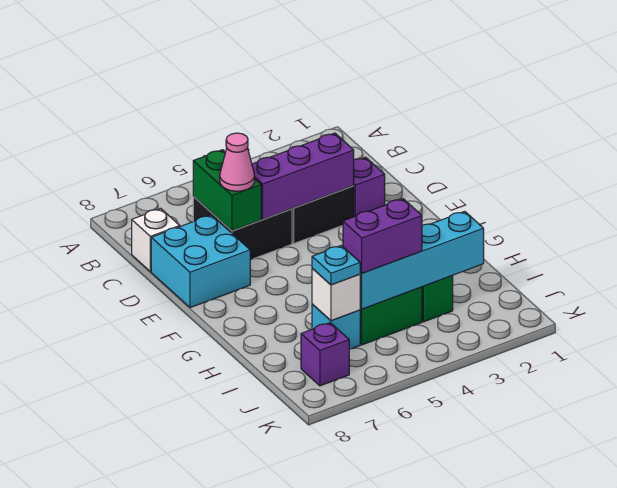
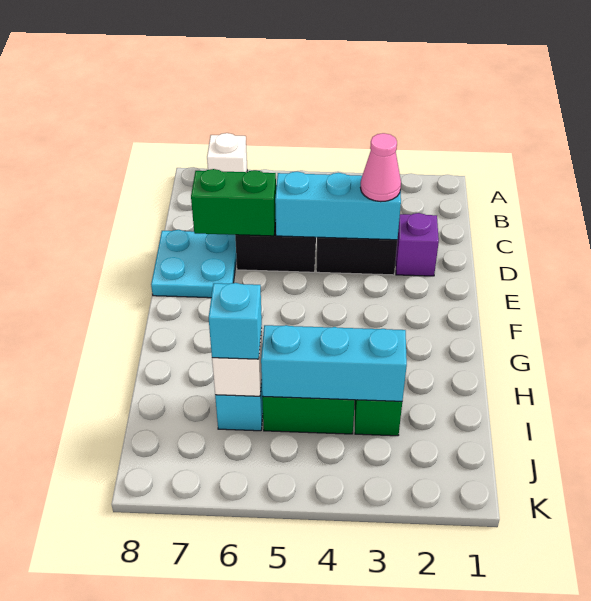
green 1x2 brick [193,150,261,231] -> green 1x2 brick turned to [191,169,276,236]
white 1x1 brick [132,209,180,272] -> white 1x1 brick moved to [207,133,247,172]
purple 1x3 brick [252,133,354,219] -> cyan 1x3 brick [275,172,401,240]
pink 1x1 cone [220,133,255,191] -> pink 1x1 cone moved to [360,133,401,202]
cyan 2x2 brick [151,215,250,308] -> cyan 2x2 plate [151,230,236,298]
cyan 1x4 brick [360,211,484,309] -> cyan 1x3 brick [261,325,407,401]
purple 1x2 brick [343,199,422,273] -> none
cyan 1x1 plate [312,245,360,285] -> cyan 1x1 brick [209,283,262,359]
purple 1x1 brick [301,323,349,386] -> none

